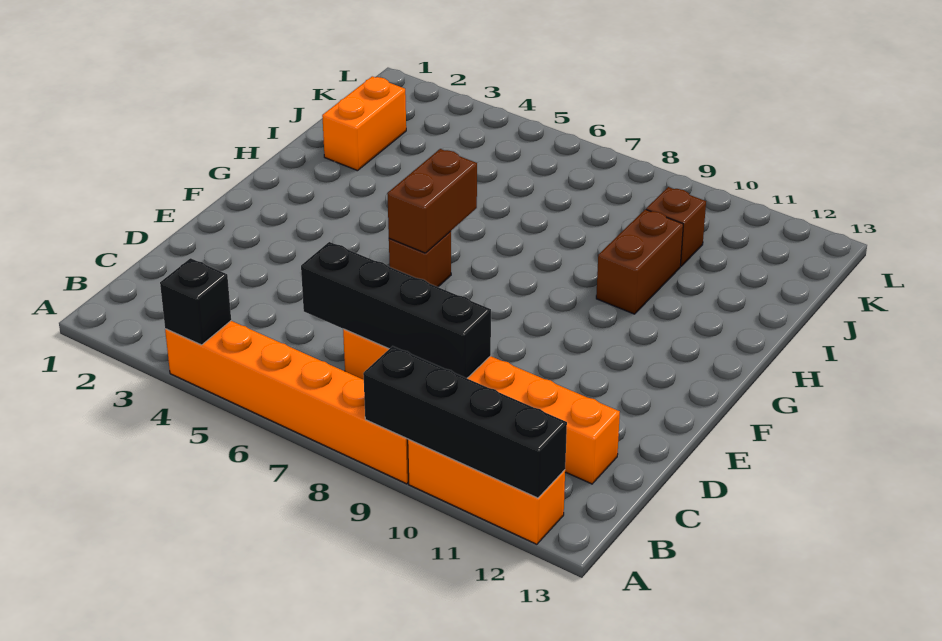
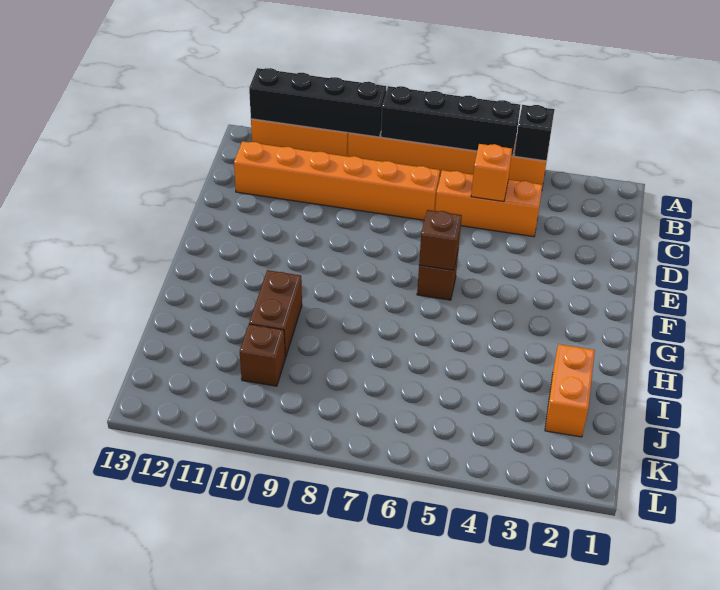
none -> orange 1x3 brick [435,170,543,237]
none -> orange 1x1 brick [471,144,512,202]
black 1x4 brick [301,242,491,378] -> black 1x4 brick moved to [381,86,520,156]
brown 1x2 brick [387,149,477,253] -> brown 1x1 brick [419,210,462,270]

